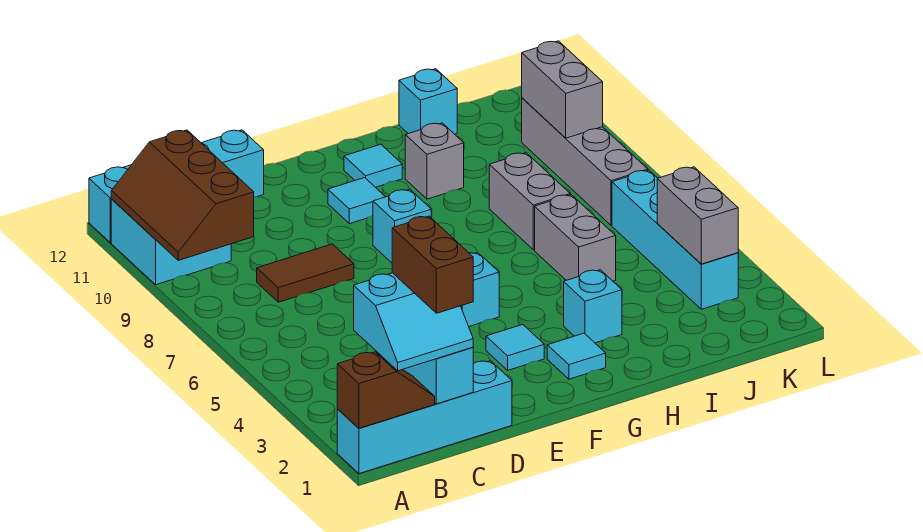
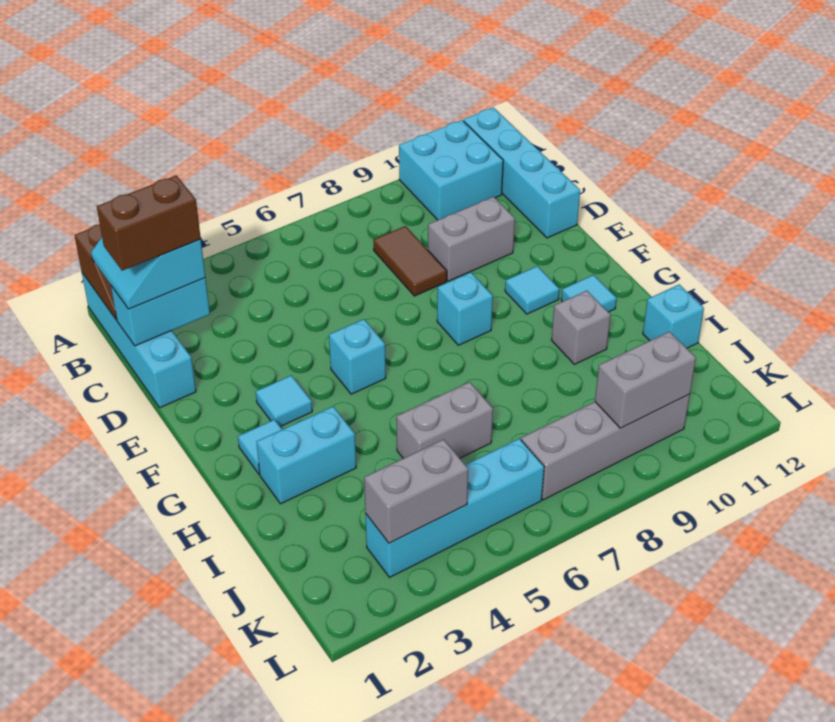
brown 2x3 slope [111,130,254,260] -> none
cyan 1x1 brick [564,270,622,343] -> cyan 1x2 brick [257,406,356,504]
grey 1x2 brick [489,153,570,250] -> grey 1x2 brick moved to [428,197,515,281]

